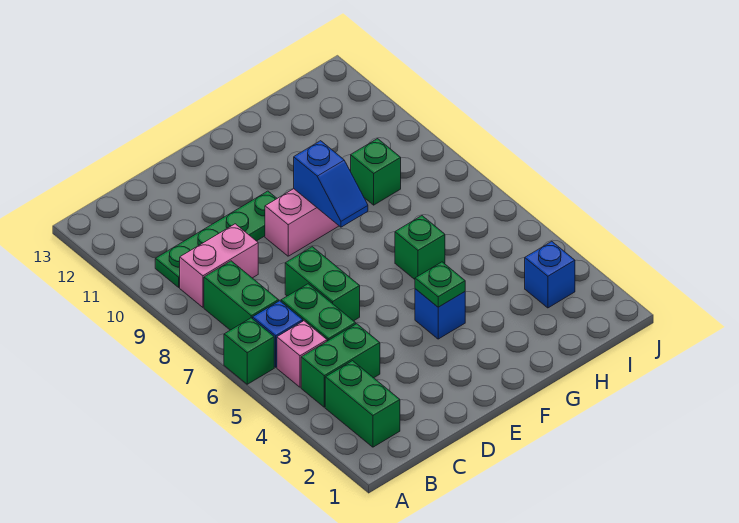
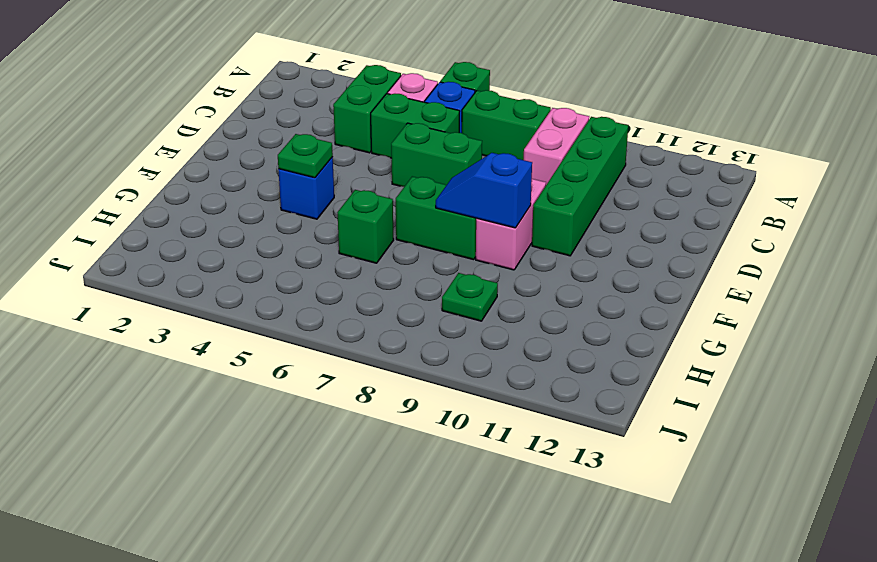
green 1x2 brick [325,361,400,447] -> green 1x2 brick moved to [396,176,476,260]
green 1x4 plate [155,191,277,287] -> green 1x4 brick [532,117,628,256]
green 1x1 brick [351,139,401,205] -> green 1x1 plate [442,273,498,321]
blue 1x1 brick [525,241,575,308] -> none

